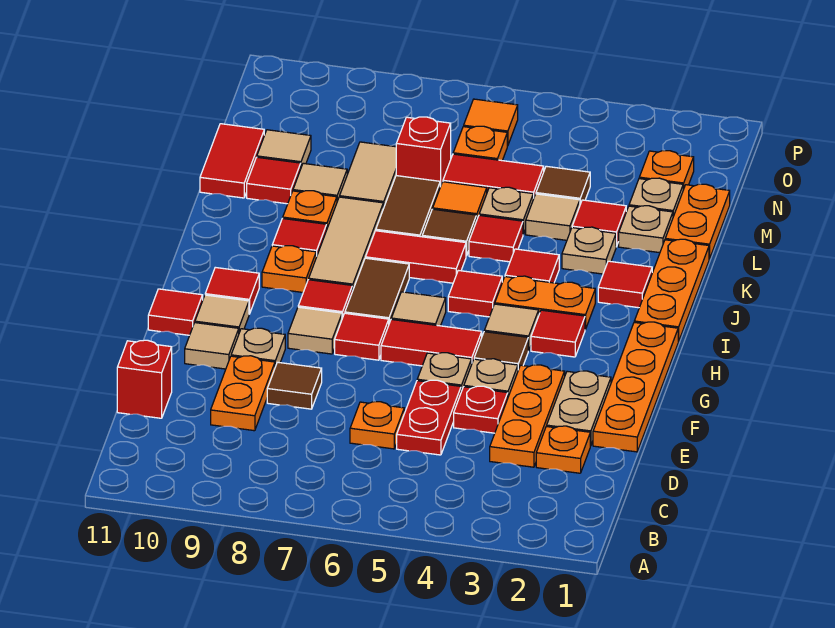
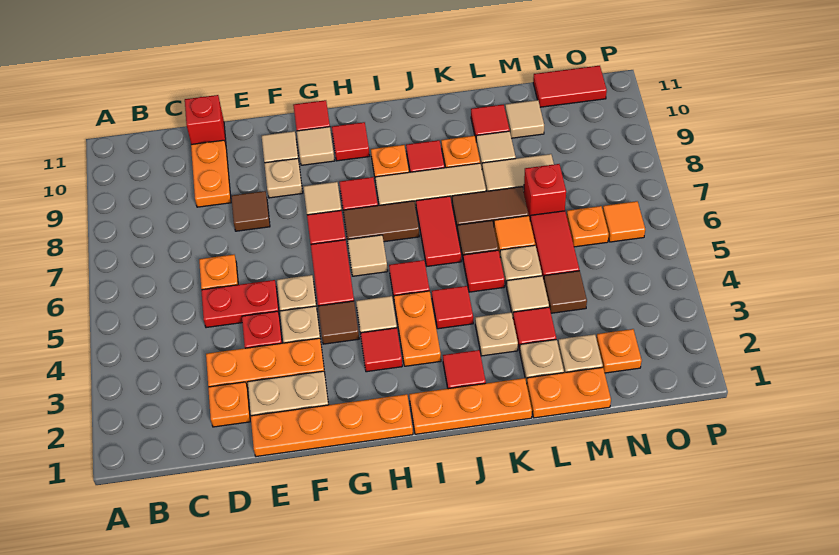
orange 1x2 plate [211,356,275,431] -> orange 1x2 plate turned to [191,140,231,207]
red 1x2 tile [200,124,264,198] -> red 1x2 tile moved to [533,66,607,107]

